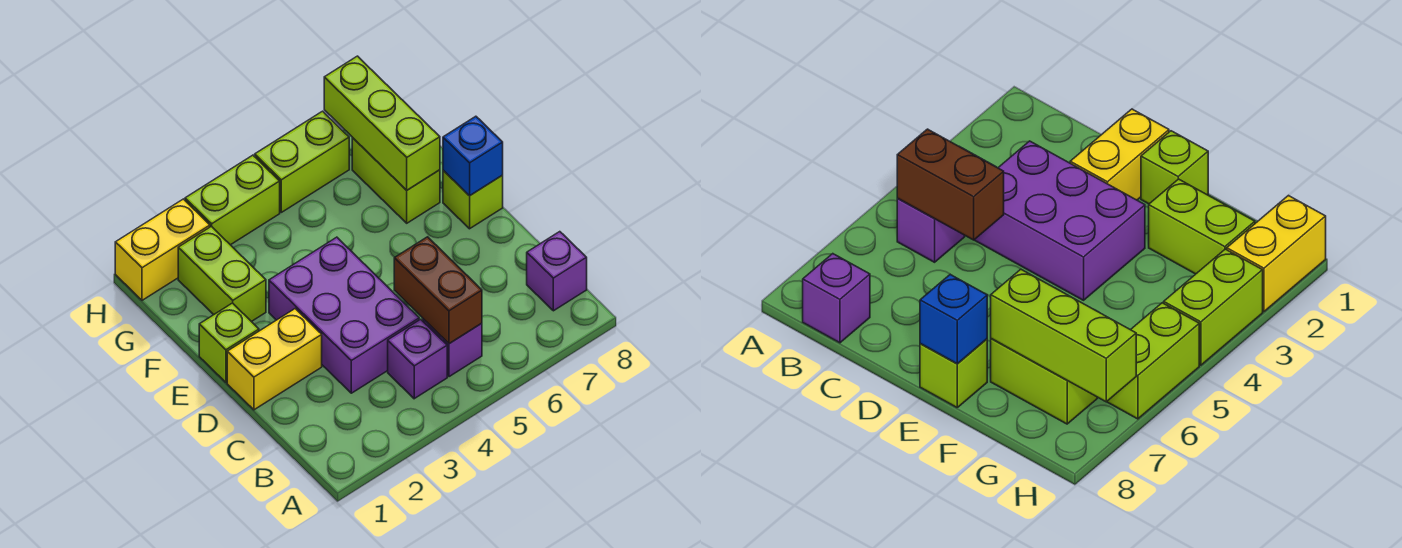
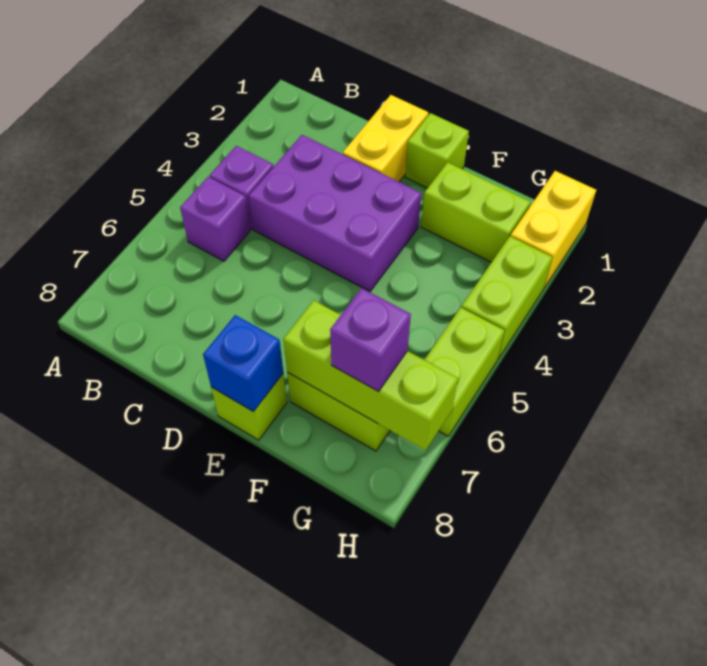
brown 1x2 brick [394,237,482,344] -> none
purple 1x1 brick [527,232,587,311] -> purple 1x1 brick moved to [330,288,411,392]

